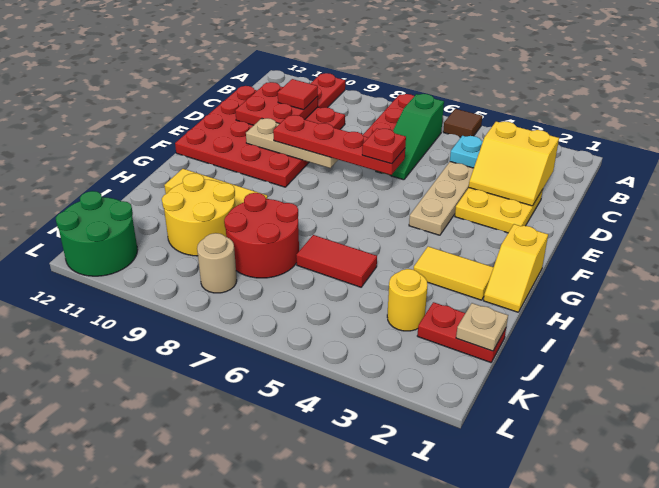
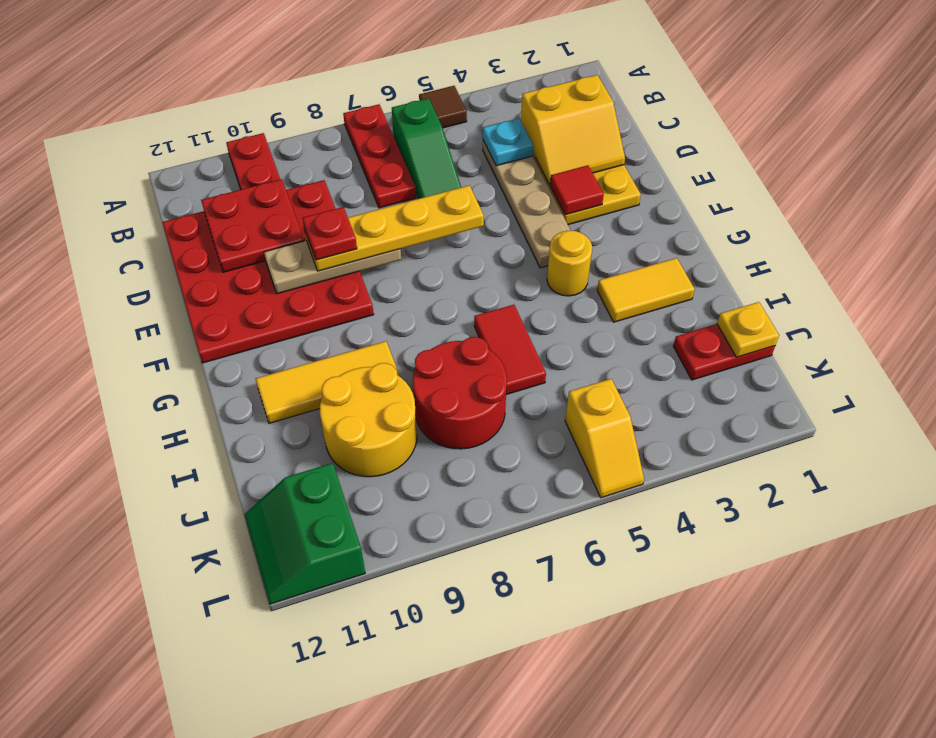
red 1x1 tile [278,79,318,110] -> red 1x1 tile moved to [550,165,604,215]
red 1x4 plate [273,115,405,175] -> yellow 1x4 plate [305,185,484,271]
red 1x1 plate [362,129,406,164] -> red 1x1 plate moved to [303,207,357,260]
yellow 1x2 slope [484,224,548,312] -> yellow 1x2 slope moved to [565,379,644,498]
red 1x2 tile [296,235,377,287] -> red 1x2 tile turned to [474,305,546,395]
tan 1x1 plate [456,303,508,351] -> yellow 1x1 plate [717,302,779,357]
yellow 1x1 round brick [387,269,428,331] -> yellow 1x1 round brick moved to [547,231,592,296]
tan 1x1 round brick [197,233,237,293] -> none
green 2x2 round brick [56,191,138,276] -> green 2x2 slope [244,463,365,604]

